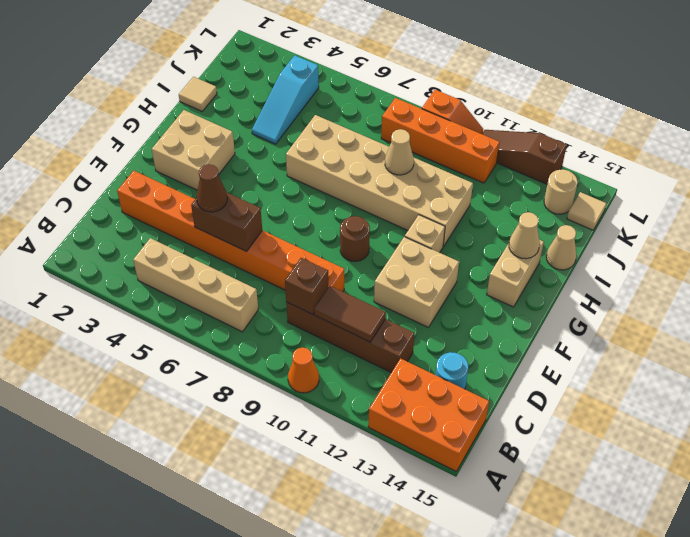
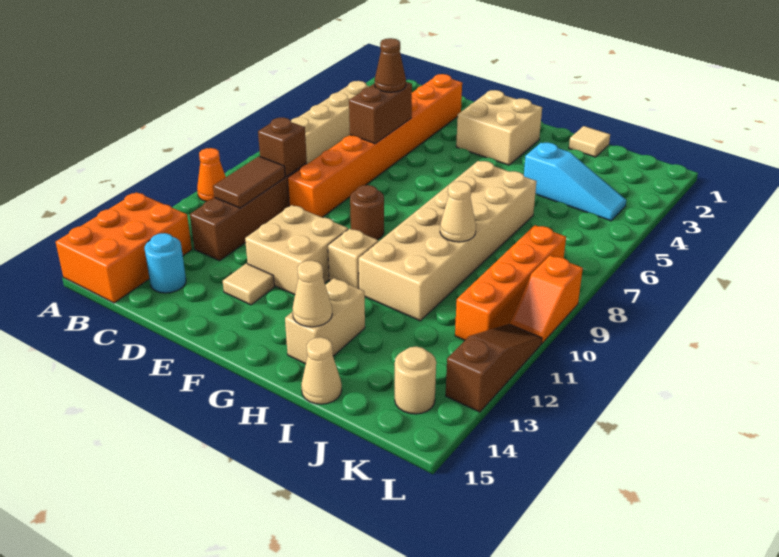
tan 1x2 brick [487,240,544,307] -> tan 1x2 brick turned to [285,278,365,364]
cyan 1x3 slope [252,55,319,144] -> cyan 1x3 slope turned to [524,142,626,221]
tan 1x1 tile [567,192,606,230] -> tan 1x1 tile moved to [223,263,274,305]

